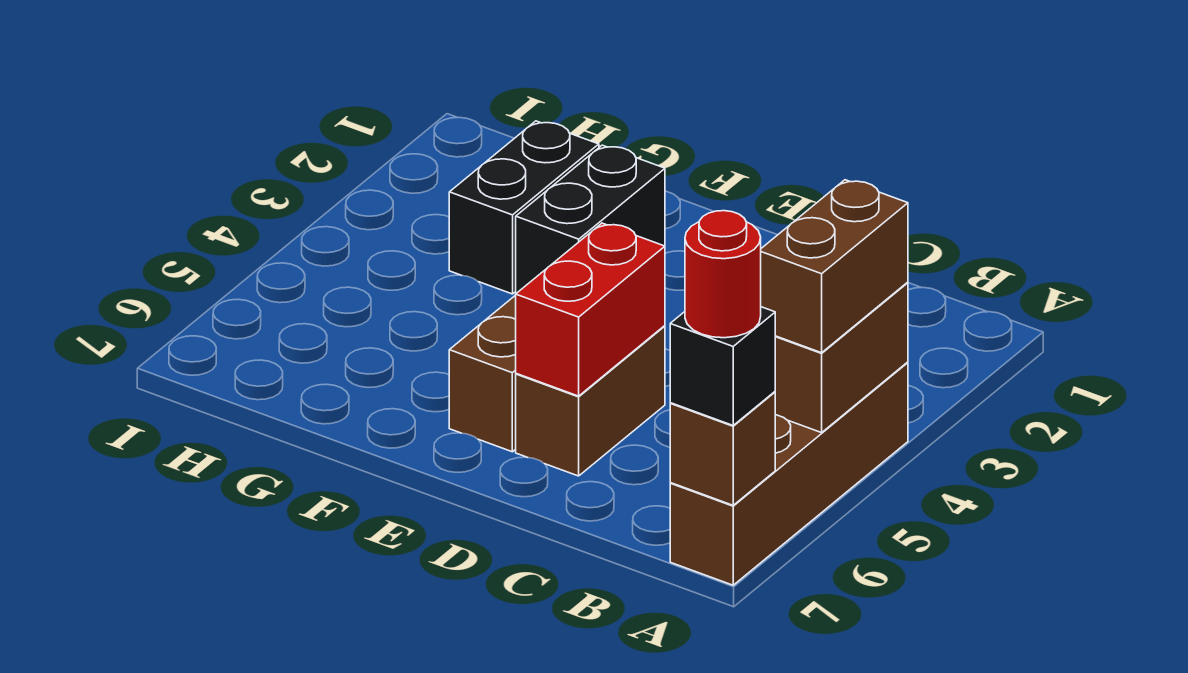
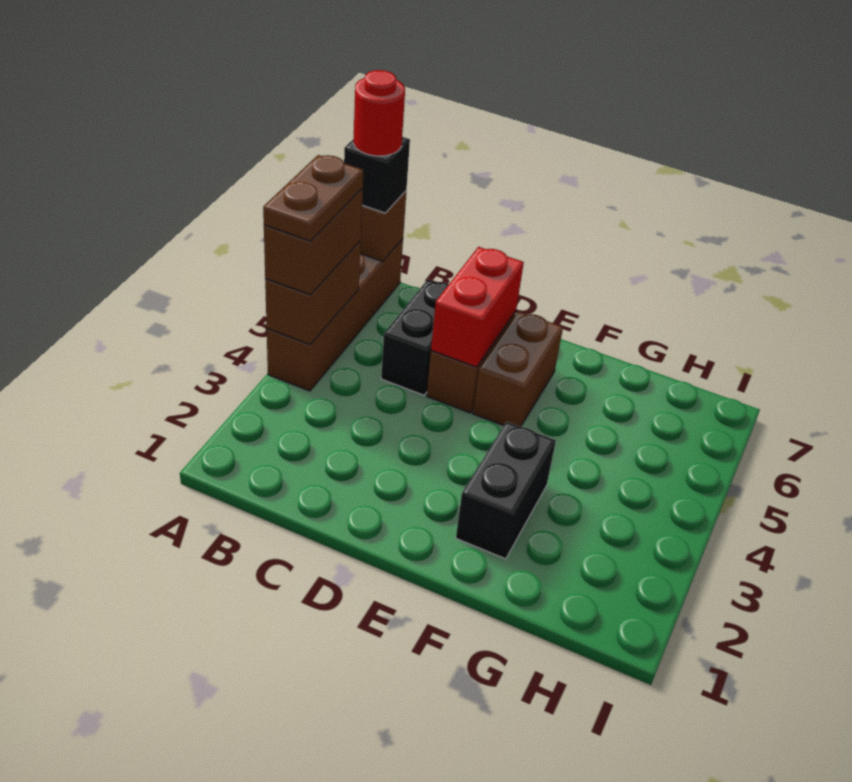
none -> brown 1x2 plate [263,155,363,241]
black 1x2 brick [449,121,599,294] -> black 1x2 brick moved to [381,280,449,395]

